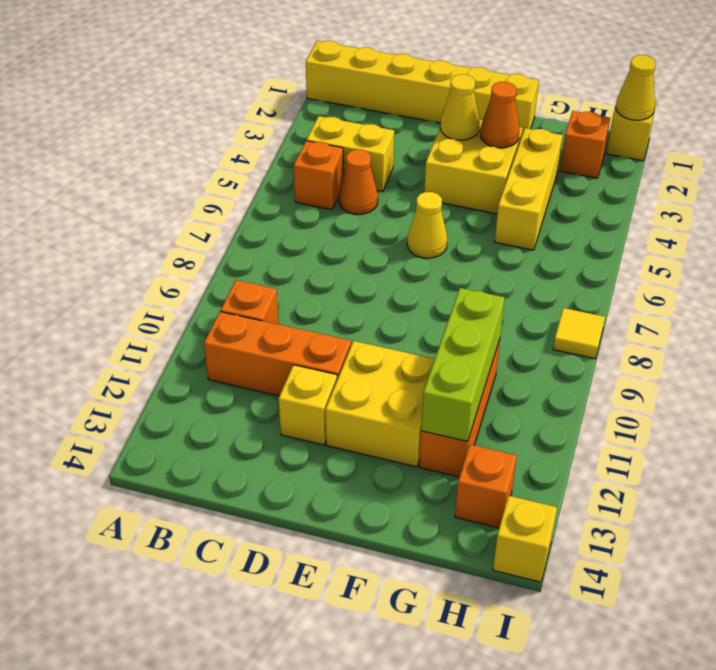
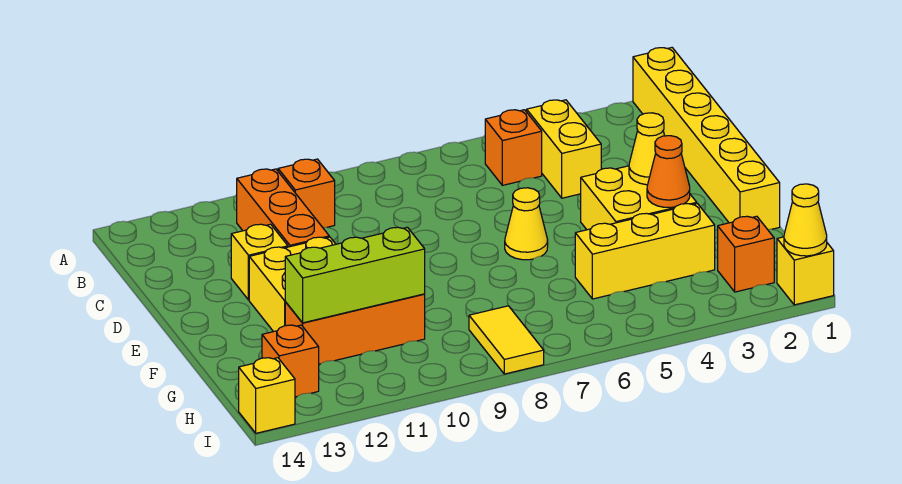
orange 1x1 cone [339,149,378,214] -> none
yellow 1x1 tile [553,308,605,359] -> yellow 1x2 tile [469,306,544,374]

